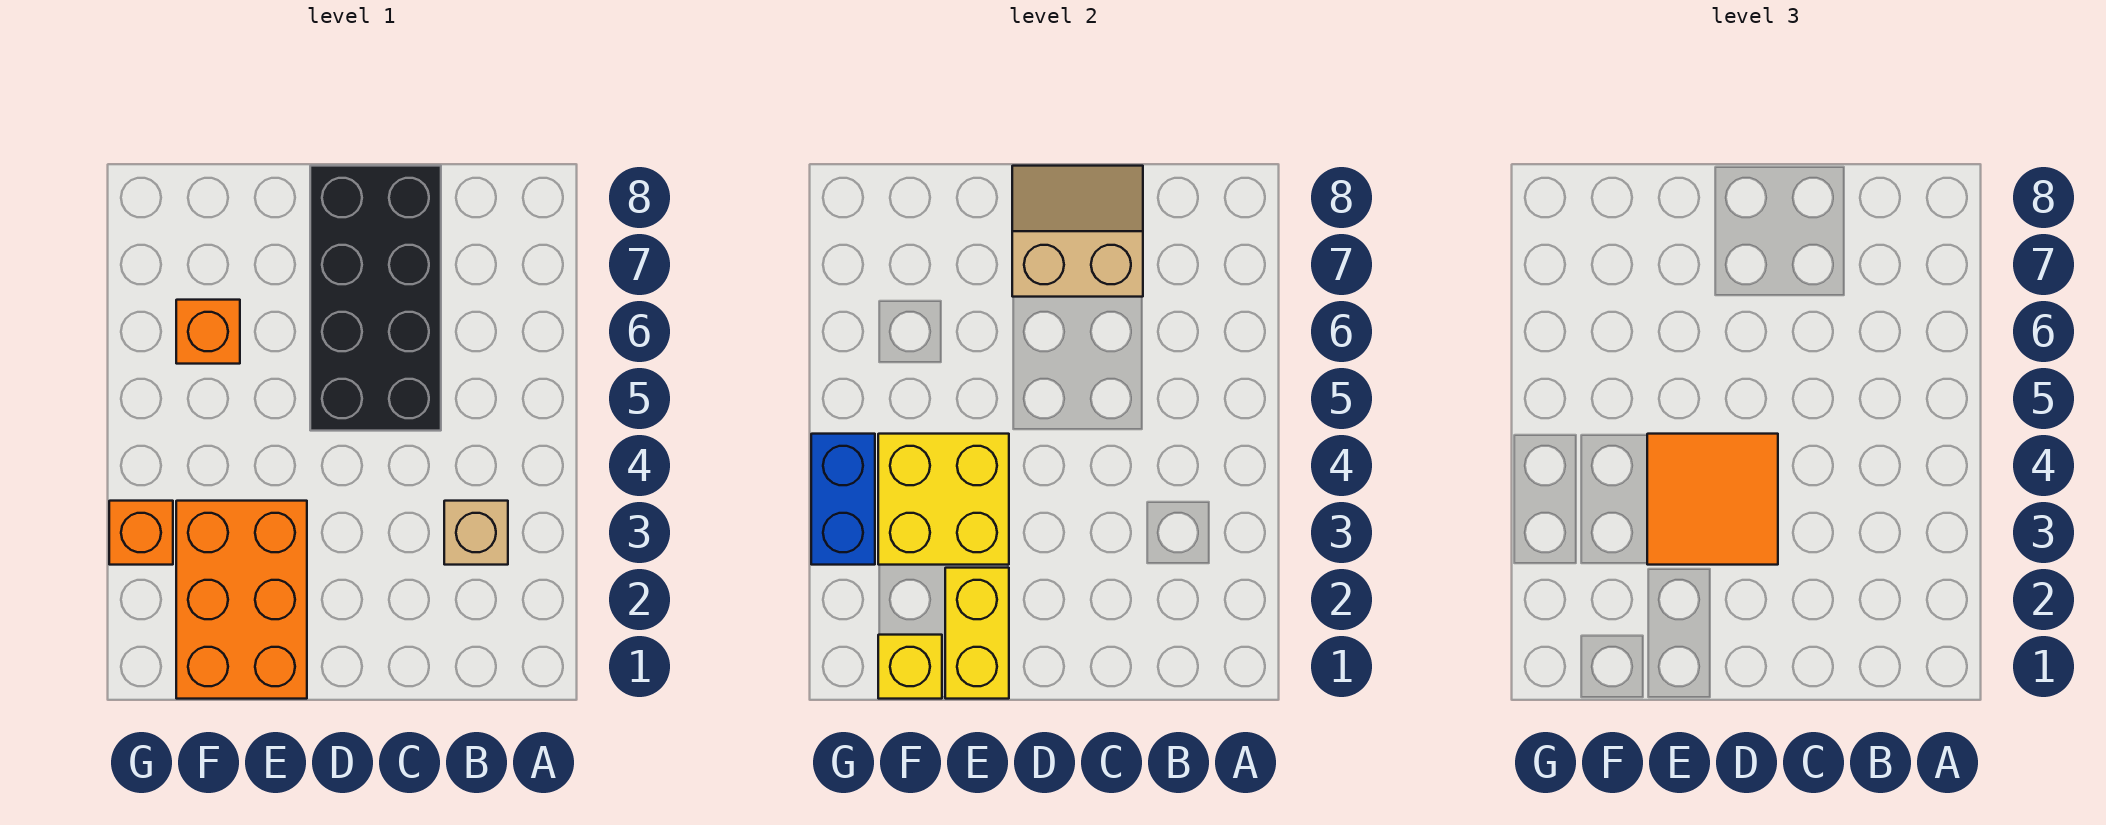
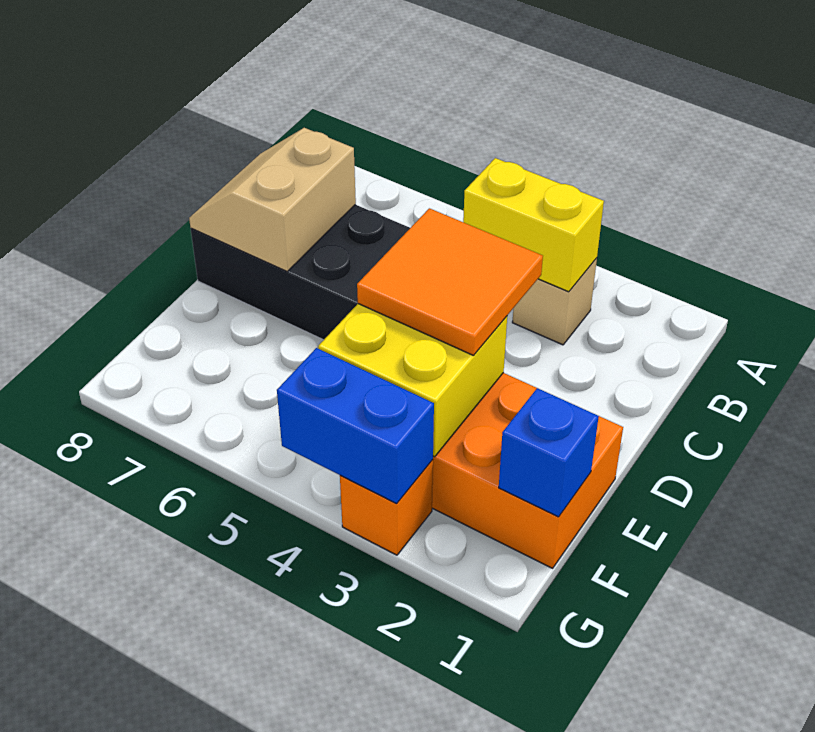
yellow 1x2 brick [945,568,1009,699] -> yellow 1x2 brick moved to [463,158,604,292]
yellow 1x1 brick [878,635,942,699] -> blue 1x1 brick [499,388,599,517]
orange 1x1 brick [176,300,240,364] -> none

